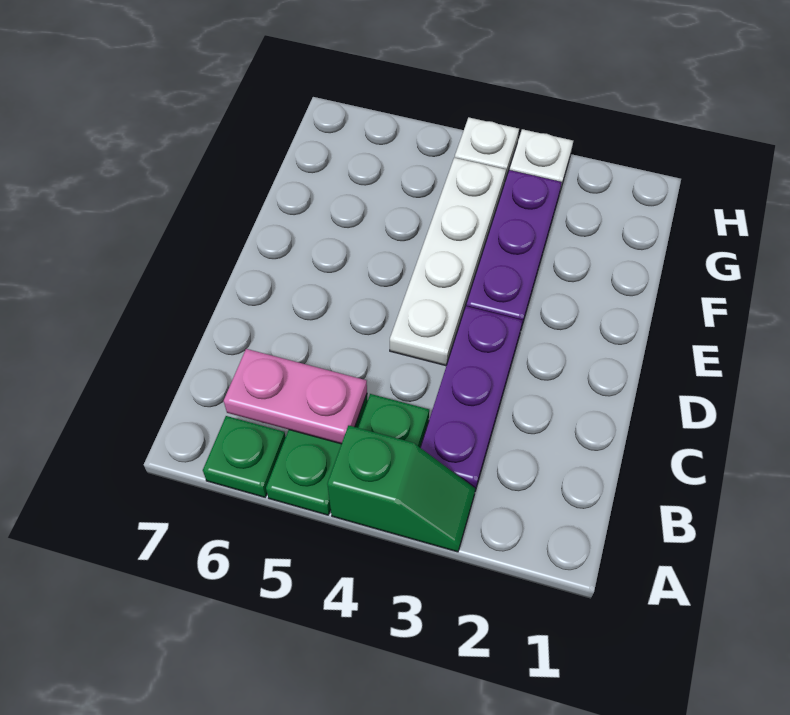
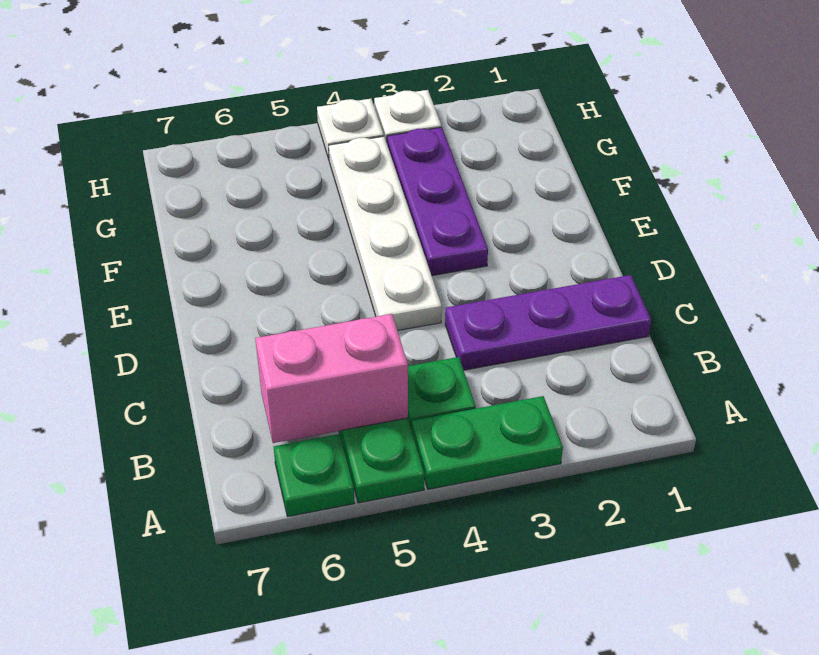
green 1x2 slope [327,425,475,552] -> green 1x2 plate [412,396,563,489]
purple 1x3 plate [420,306,523,490] -> purple 1x3 plate turned to [445,275,651,370]
pink 1x2 plate [224,349,367,444] -> pink 1x2 brick [255,314,408,443]

